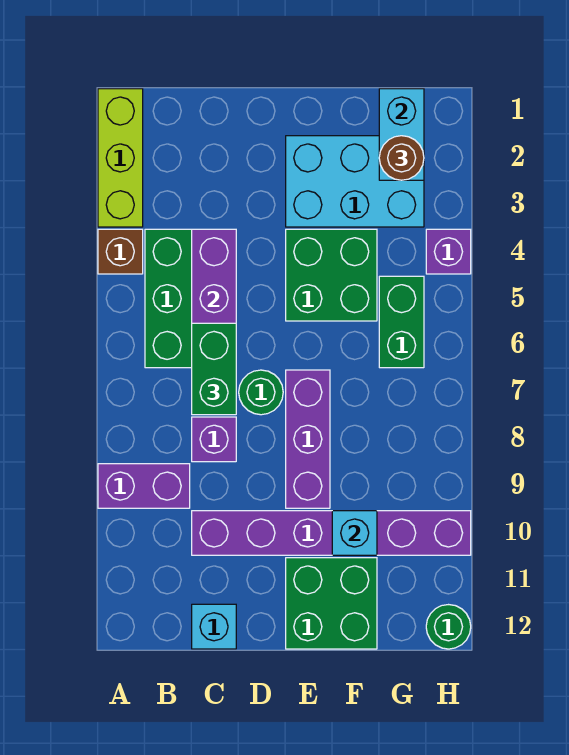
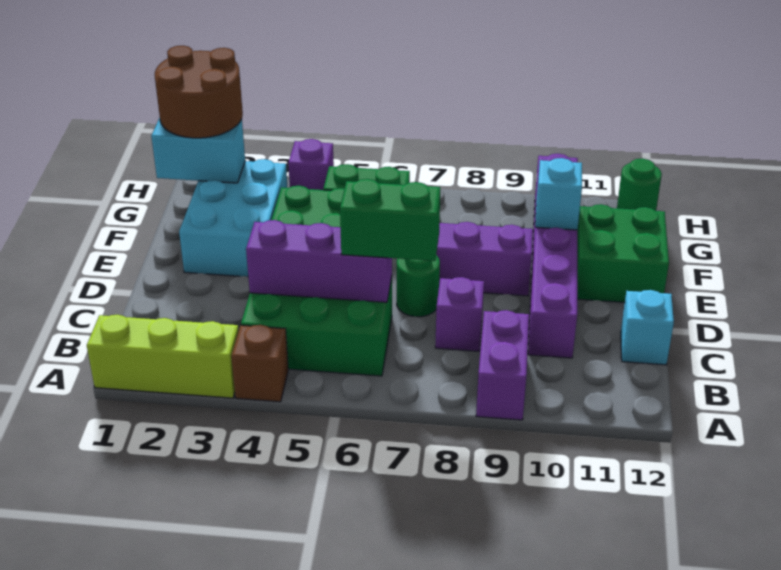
brown 1x1 round brick [379,136,424,180] -> brown 2x2 round brick [155,46,243,138]

